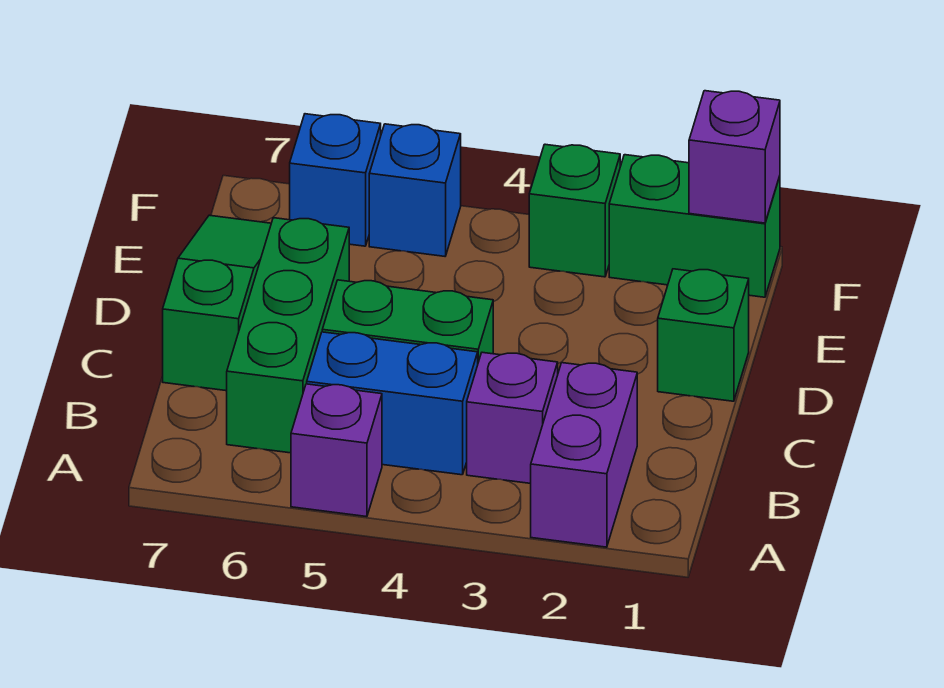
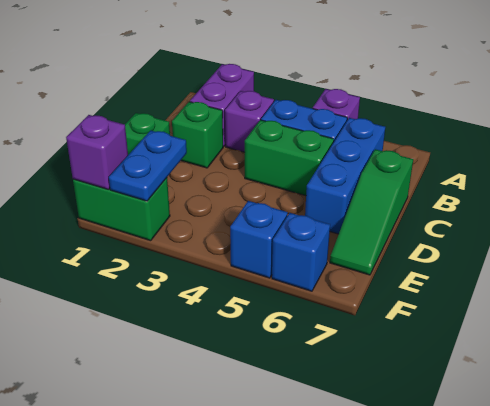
green 1x3 brick [227,218,349,453] -> blue 1x3 brick [305,118,385,234]
none -> blue 1x2 plate [109,130,187,201]
green 1x1 brick [529,144,620,277] -> green 1x1 brick moved to [172,102,223,168]

